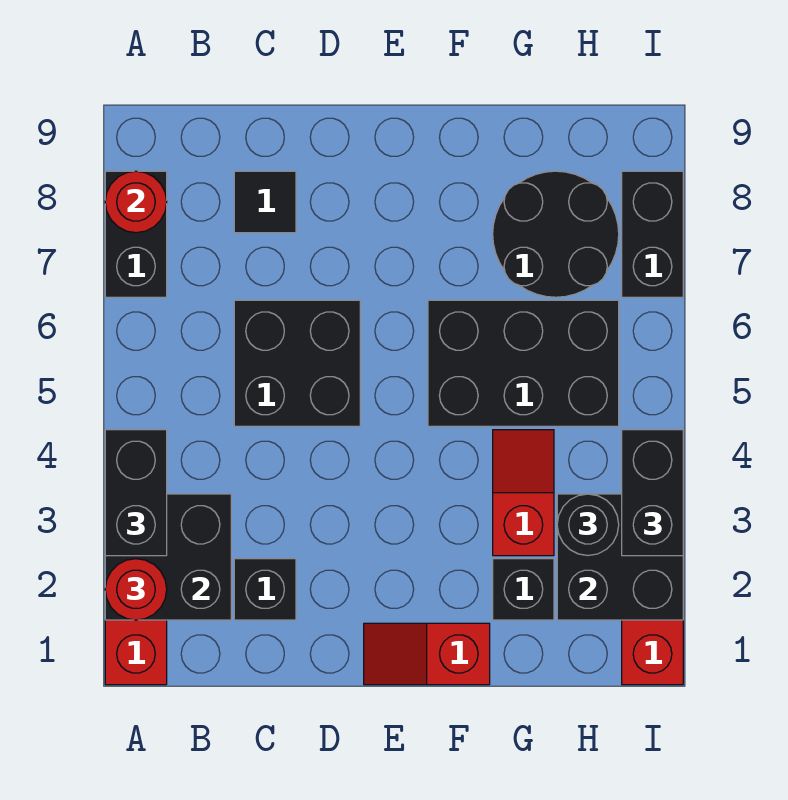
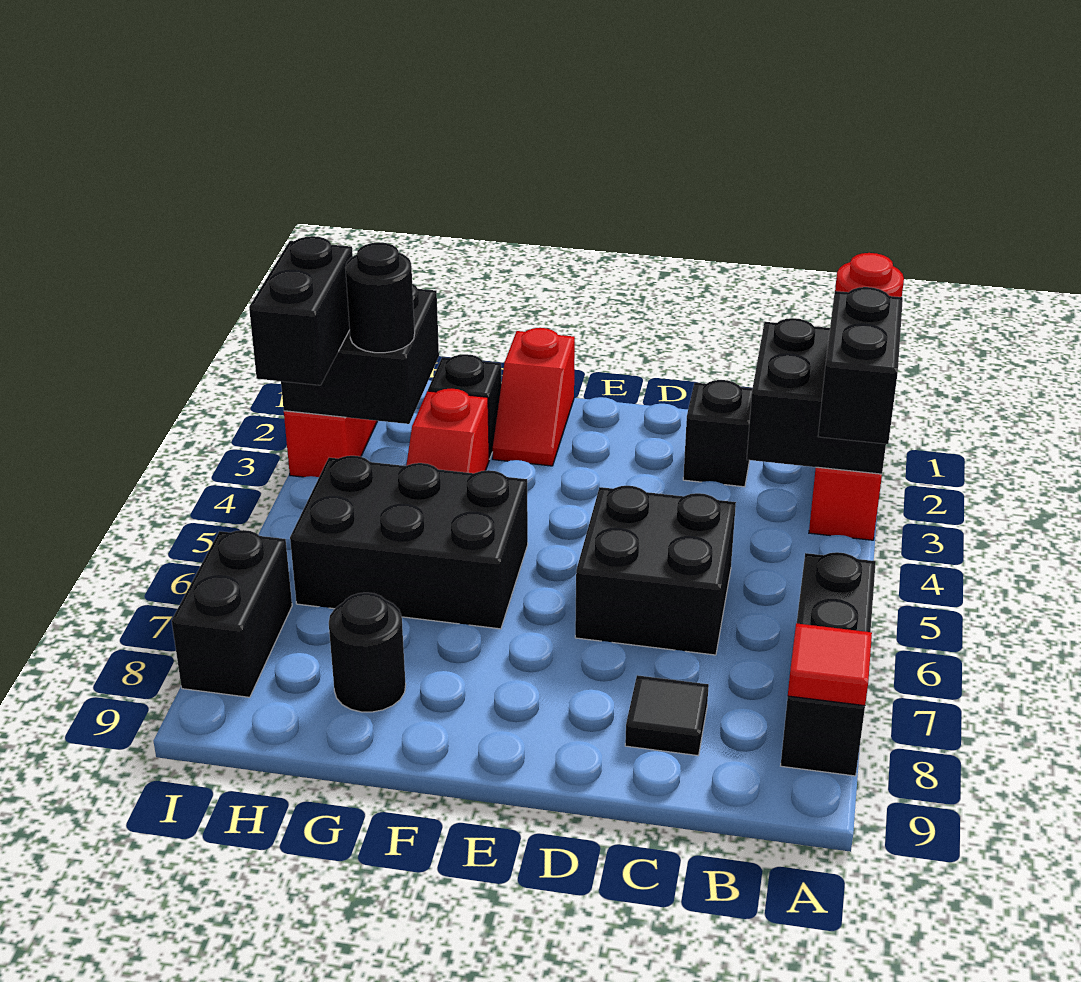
black 1x2 brick [105,171,167,297] -> black 1x3 brick [781,552,876,776]
red 1x1 round brick [105,171,167,233] -> red 1x1 tile [788,623,872,706]
red 1x2 slope [364,623,490,685] -> red 1x2 slope turned to [493,328,575,466]
black 2x2 round brick [493,171,619,297] -> black 1x1 round brick [329,593,406,712]

